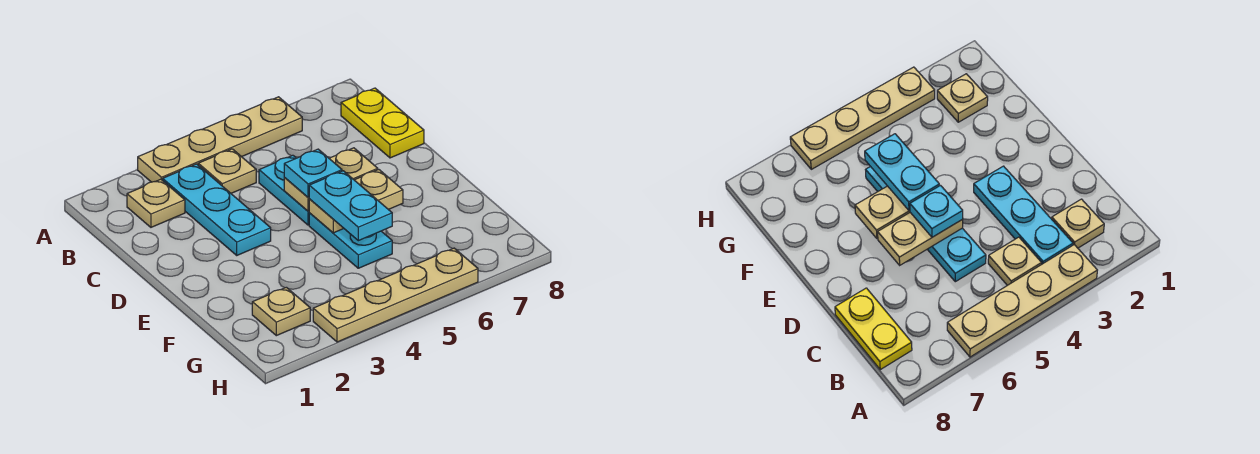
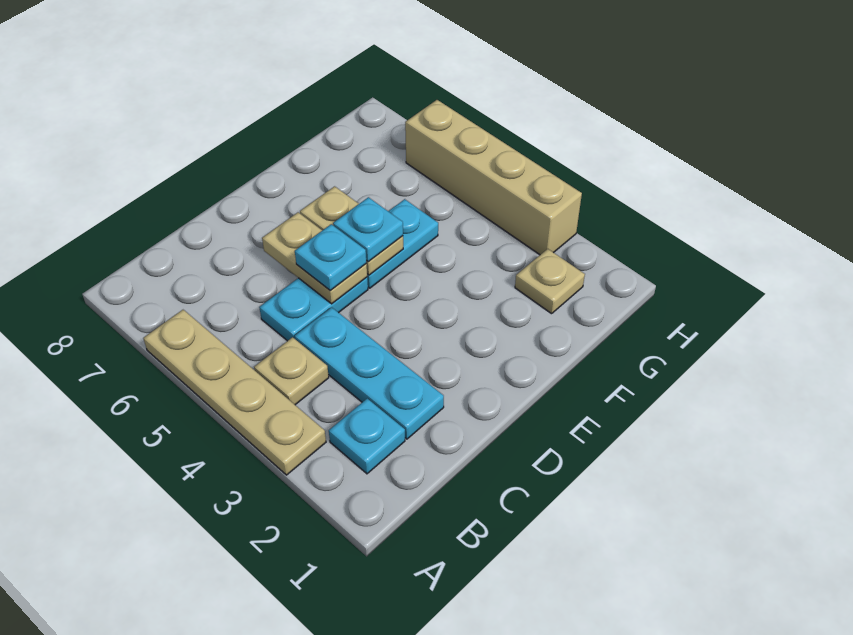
tan 1x1 plate [127,179,185,227] -> cyan 1x1 plate [329,399,405,474]
cyan 1x3 plate [163,164,271,255] -> cyan 1x3 plate turned to [295,307,444,439]
yellow 1x2 plate [341,88,424,158] -> none
cyan 1x2 plate [309,171,392,241] -> cyan 1x1 plate [333,197,403,261]
tan 1x4 plate [313,248,478,342] -> tan 1x4 brick [405,100,582,255]

